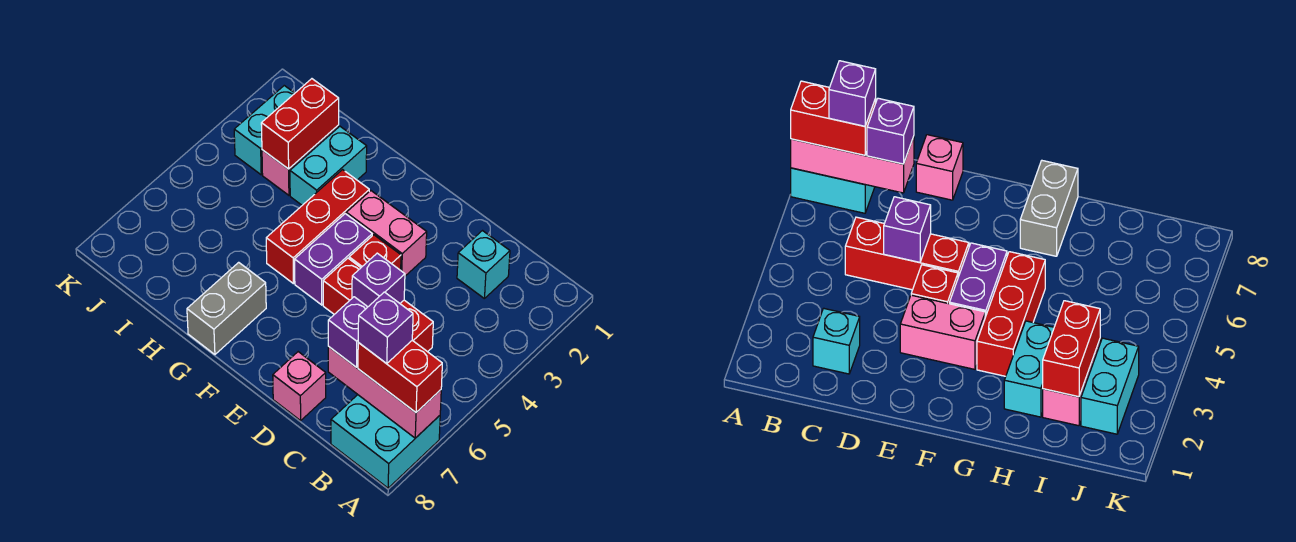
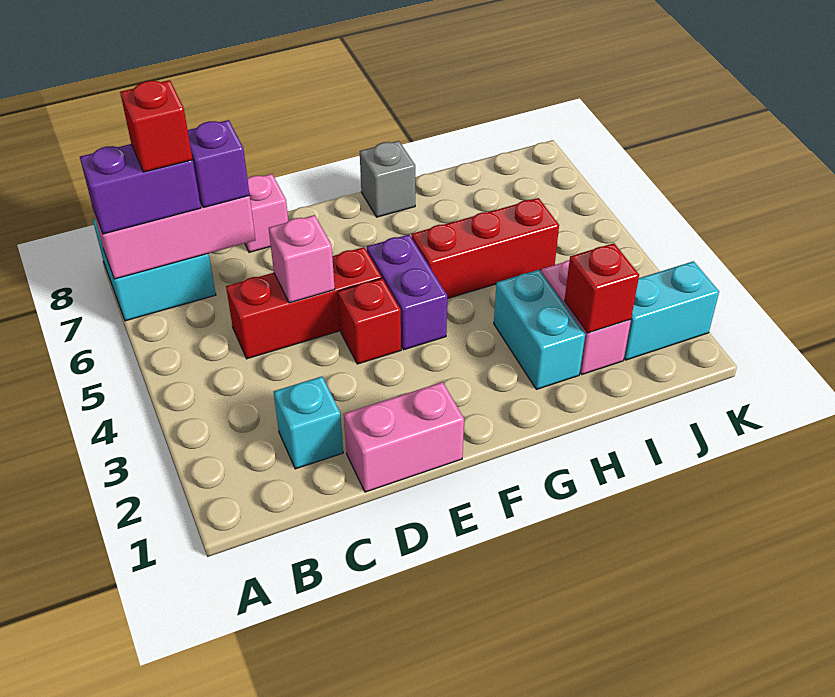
red 1x2 brick [358,340,442,412] -> purple 1x2 brick [80,144,201,234]
purple 1x1 brick [358,292,413,364] -> red 1x1 brick [120,80,193,172]
purple 1x1 brick [352,253,405,307] -> pink 1x1 brick [269,215,335,303]
pink 1x2 brick [346,191,427,276] -> pink 1x2 brick moved to [344,382,464,492]
red 1x3 brick [266,170,369,284] -> red 1x3 brick turned to [411,198,559,299]
grey 1x2 brick [187,262,266,354] -> grey 1x1 brick [360,141,415,217]
red 1x2 brick [261,79,339,169] -> red 1x1 brick [564,243,639,333]
cyan 1x2 brick [234,86,295,175] -> cyan 1x2 brick turned to [624,261,719,360]

